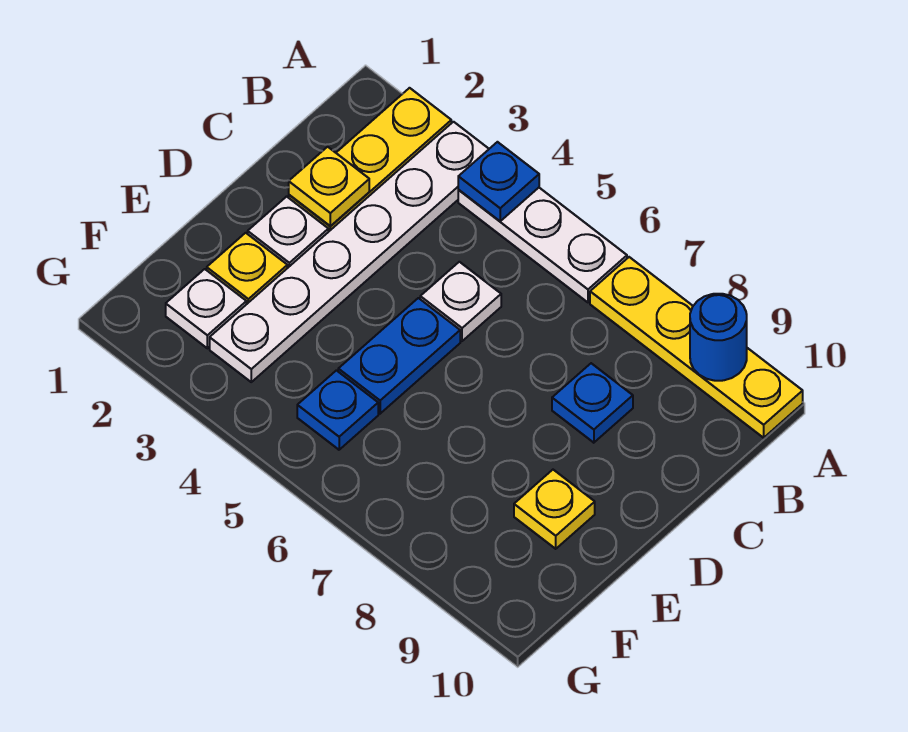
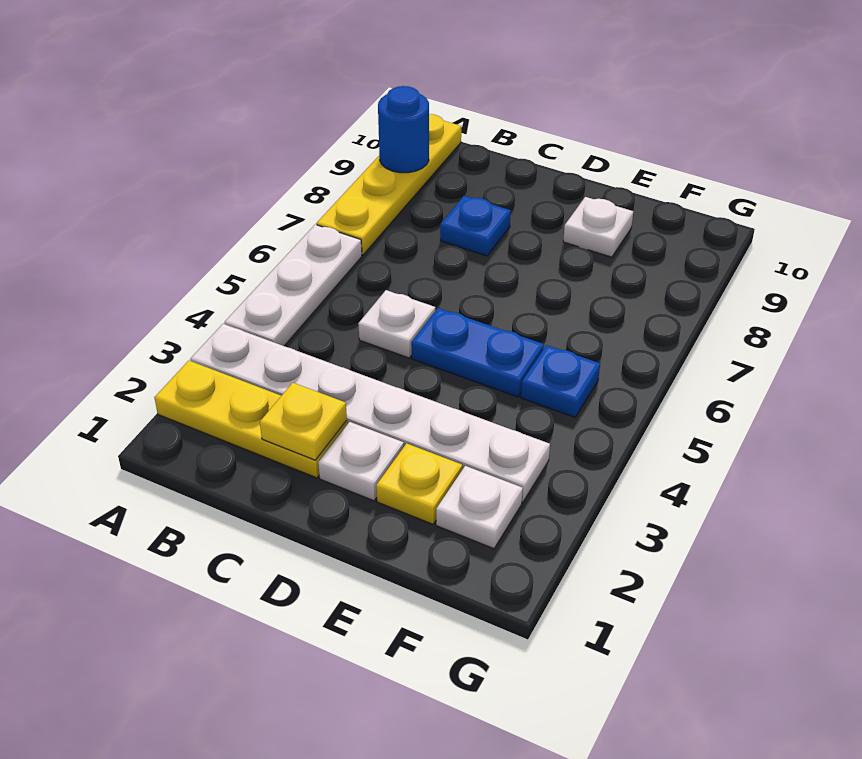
blue 1x1 plate [458,142,539,221] -> none
yellow 1x1 plate [514,470,595,549] -> white 1x1 plate [563,197,633,257]

